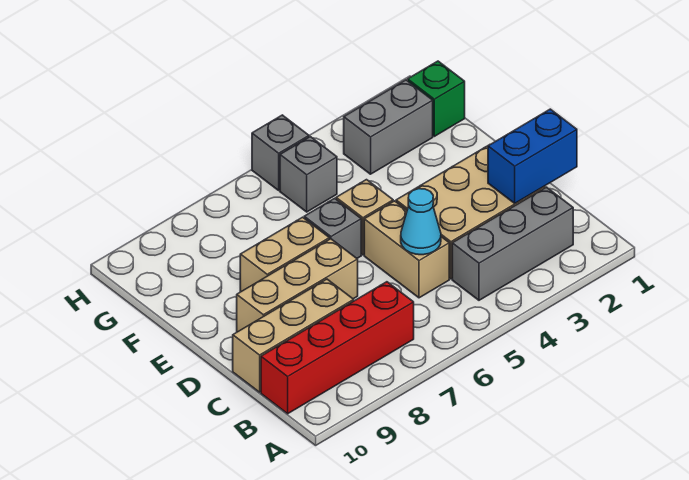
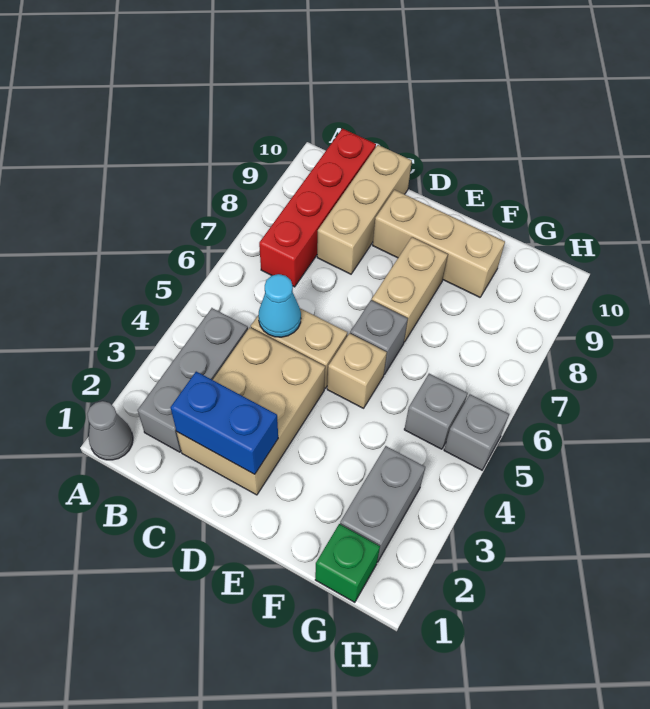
none -> grey 1x1 cone [87,401,133,460]
blue 1x2 brick [488,109,577,203] -> blue 1x2 brick turned to [171,372,278,474]
tan 1x3 brick [237,239,358,332] -> tan 1x3 brick turned to [373,190,505,297]

